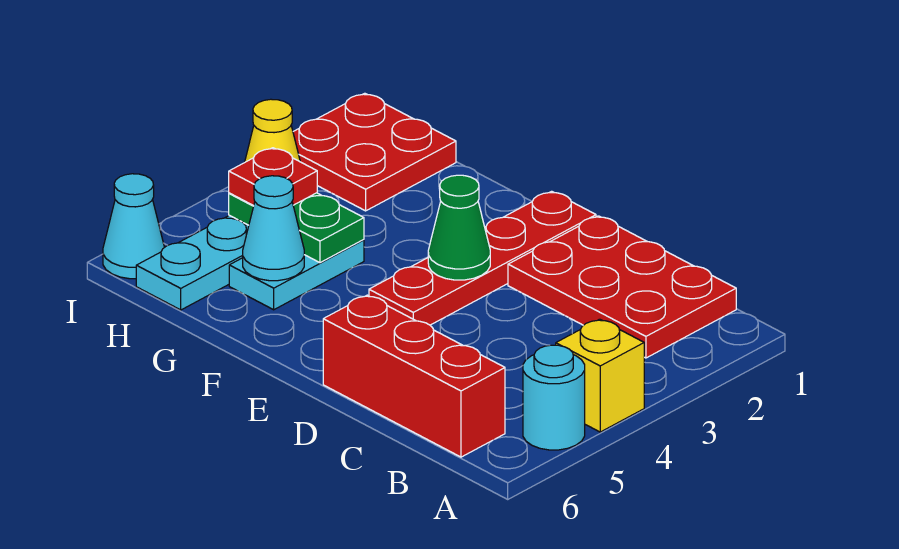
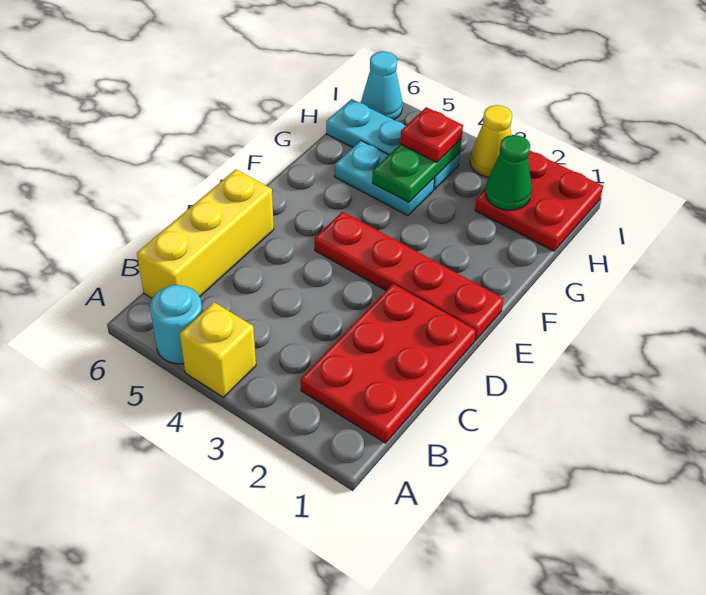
red 1x3 brick [323,295,505,457] -> yellow 1x3 brick [137,169,274,298]
green 1x1 cone [428,175,490,280] -> green 1x1 cone moved to [485,135,532,210]
cyan 1x1 cone [243,176,304,281] -> none

